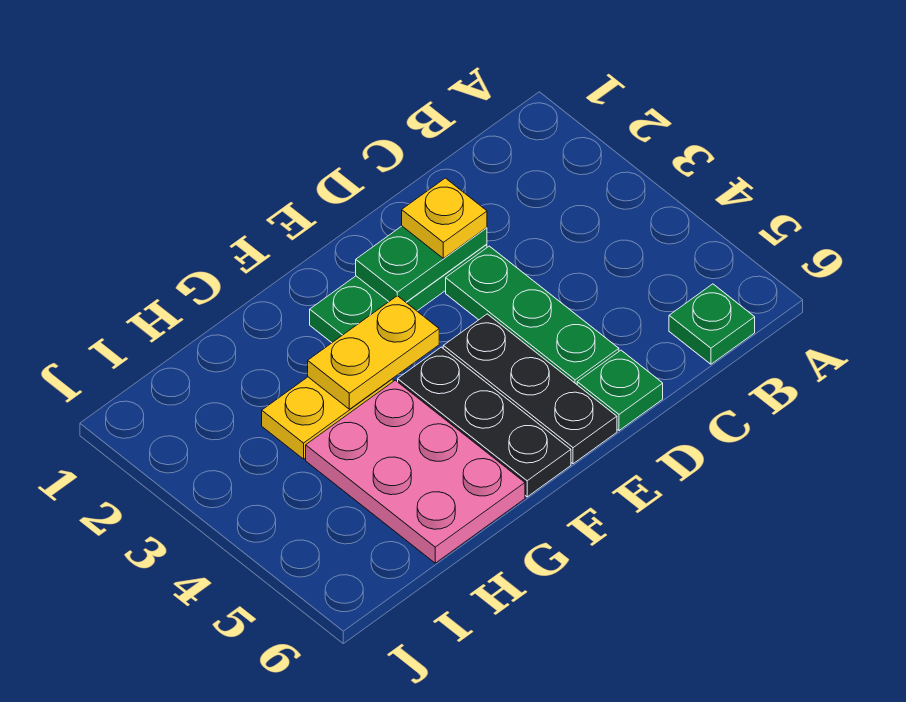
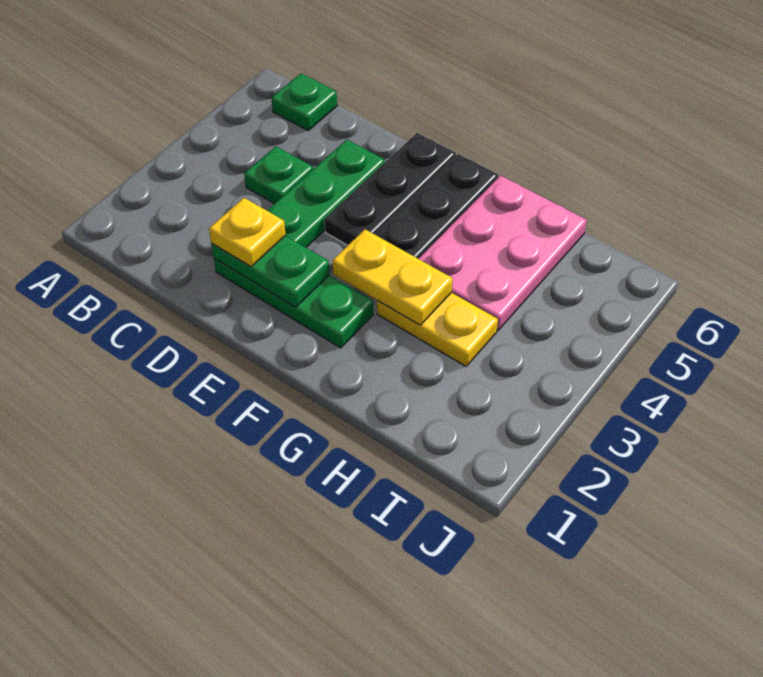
green 1x1 plate [577,350,663,431] -> green 1x1 plate moved to [244,146,313,204]

